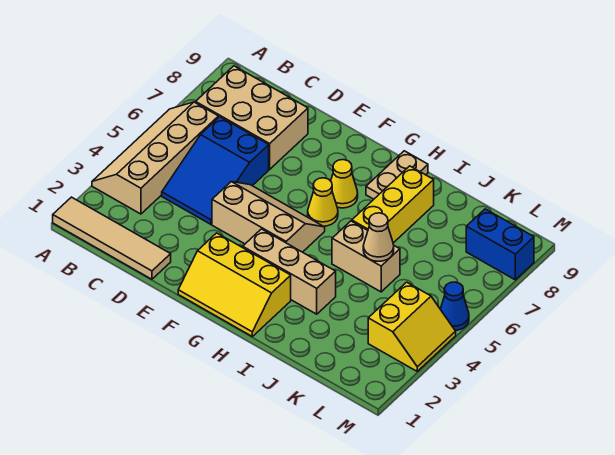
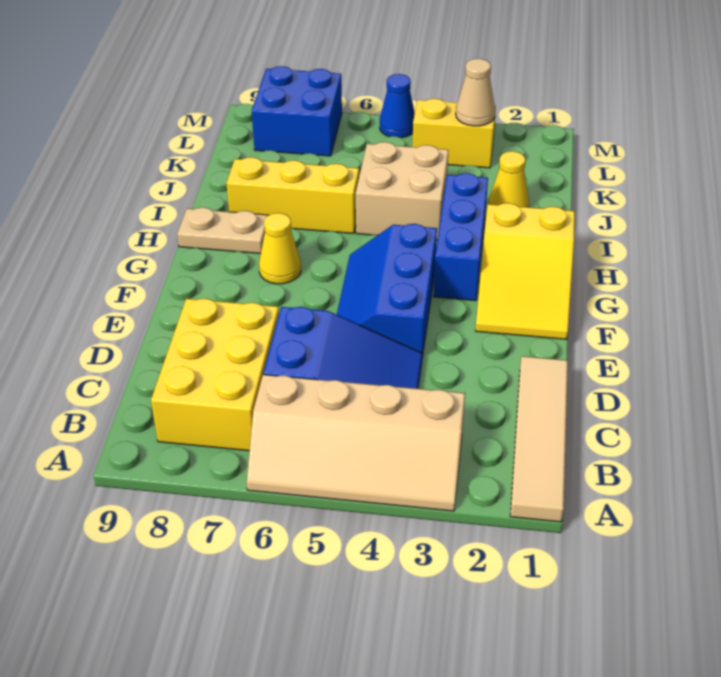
tan 2x3 brick [196,66,308,169] -> yellow 2x3 brick [151,298,279,451]
tan 2x3 slope [212,182,325,252] -> blue 2x3 slope [337,224,437,357]
yellow 2x3 slope [178,233,291,336] -> yellow 2x3 slope turned to [476,203,575,339]
tan 1x3 brick [243,229,336,314] -> blue 1x3 brick [433,173,488,301]
yellow 1x1 cone [308,178,338,226] -> yellow 1x1 cone moved to [489,151,529,207]
tan 1x2 brick [332,221,400,292] -> tan 2x2 brick [356,142,448,240]
tan 1x1 cone [363,213,394,261] -> tan 1x1 cone moved to [456,59,495,126]
blue 1x2 brick [466,209,534,280] -> blue 2x2 brick [252,66,342,156]

